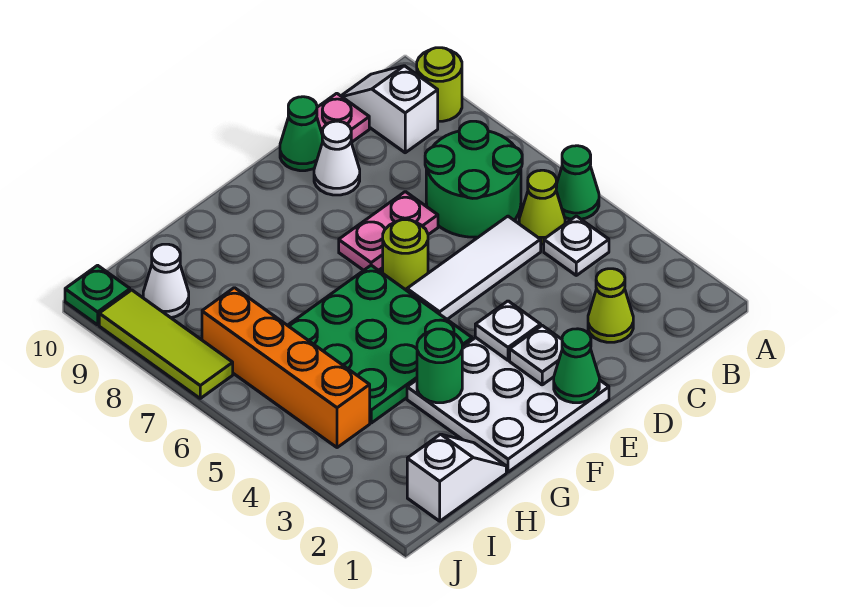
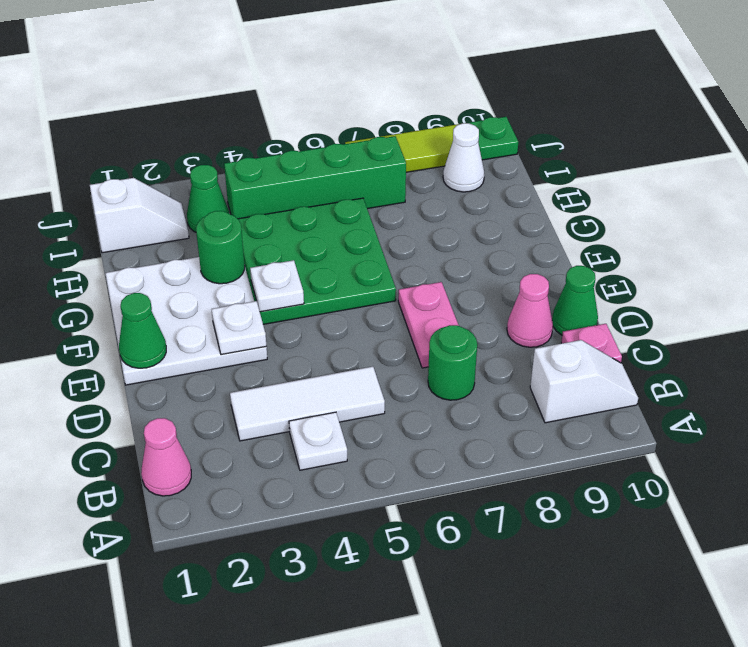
green 1x1 cone [556,146,599,219] -> green 1x1 cone moved to [187,165,229,232]
lime 1x1 round brick [417,48,462,121] -> none
none -> pink 1x1 cone [141,418,191,496]
lime 1x1 cone [519,170,565,244] -> none
green 2x2 round brick [425,121,522,237] -> green 1x1 round brick [428,325,477,400]
lime 1x1 cone [588,269,633,342] -> none
white 1x3 tile [407,216,541,319] -> white 1x3 tile turned to [230,367,385,441]
white 1x1 cone [314,121,360,195] -> pink 1x1 cone [507,274,553,347]
white 1x1 plate [510,326,562,385] -> white 1x1 plate moved to [250,260,304,312]
lime 1x1 round brick [383,220,428,291] -> none
white 1x2 slope [407,434,506,521] -> white 1x2 slope turned to [90,178,189,253]
orange 1x4 brick [202,288,370,448] -> green 1x4 brick [224,136,406,219]

